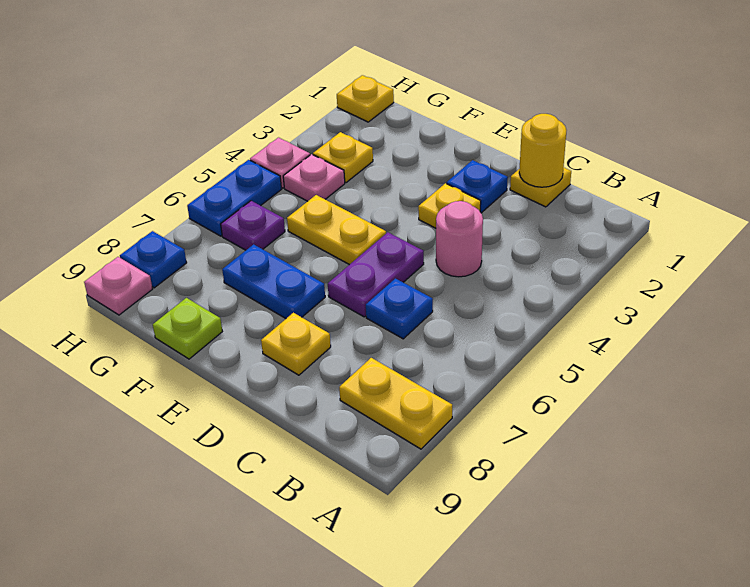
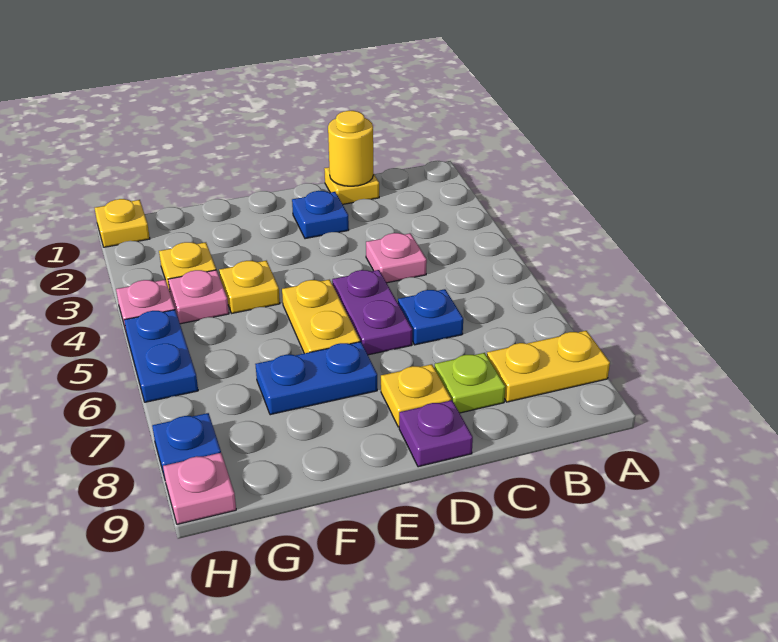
pink 1x1 round brick [436,201,483,277] -> pink 1x1 plate [366,233,427,283]
yellow 1x1 plate [418,183,481,228] -> yellow 1x1 plate moved to [219,261,280,313]
yellow 1x2 plate [287,195,386,265] -> yellow 1x2 plate turned to [282,280,360,353]
lime 1x1 plate [153,298,222,359] -> lime 1x1 plate moved to [434,353,505,413]
purple 1x1 plate [221,201,285,250] -> purple 1x1 plate moved to [399,400,473,467]

